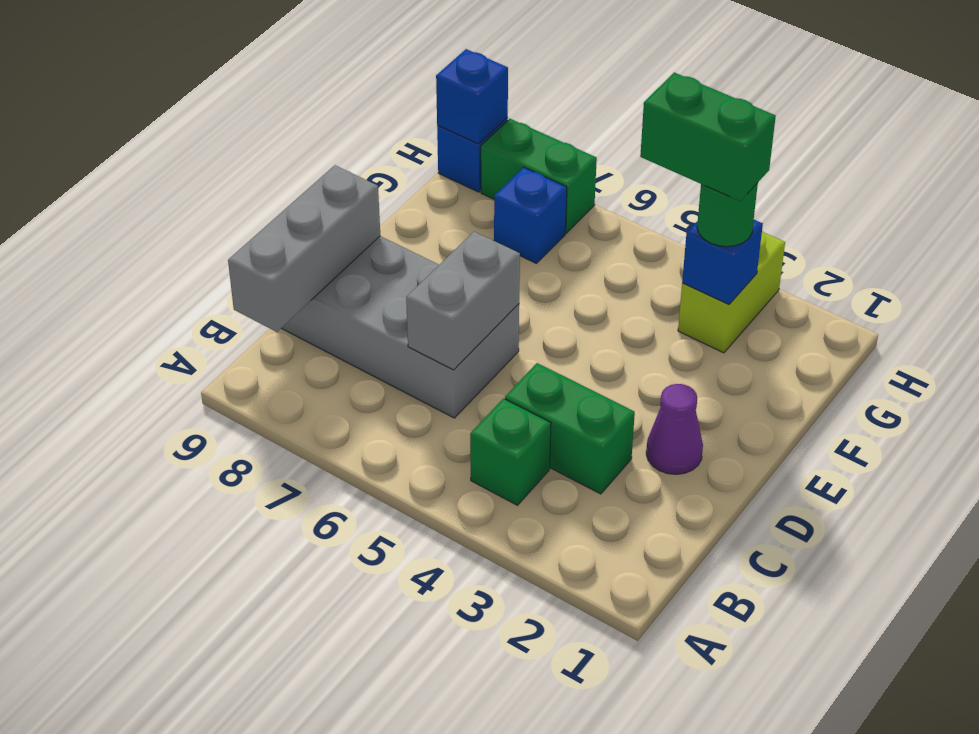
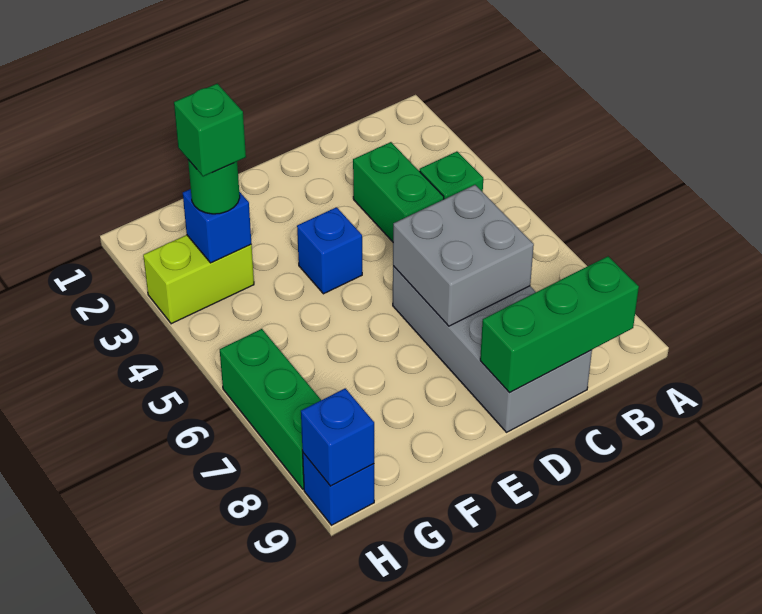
grey 1x3 brick [228,165,380,332] -> green 1x3 brick [480,256,639,393]
grey 1x2 brick [406,232,520,370] -> grey 2x2 brick [393,185,534,326]
purple 1x1 cone [646,384,703,474] -> none
green 1x2 brick [640,72,776,201] -> green 1x1 brick [174,84,246,176]
blue 1x1 brick [494,167,567,263] -> blue 1x1 brick moved to [297,207,362,294]
green 1x2 brick [481,119,597,233] -> green 1x3 brick [220,329,321,489]

